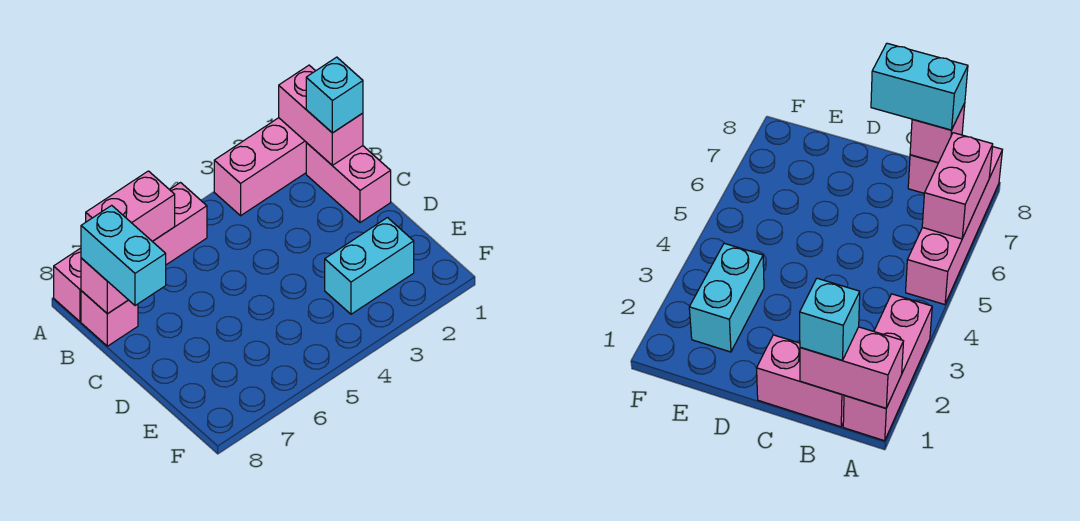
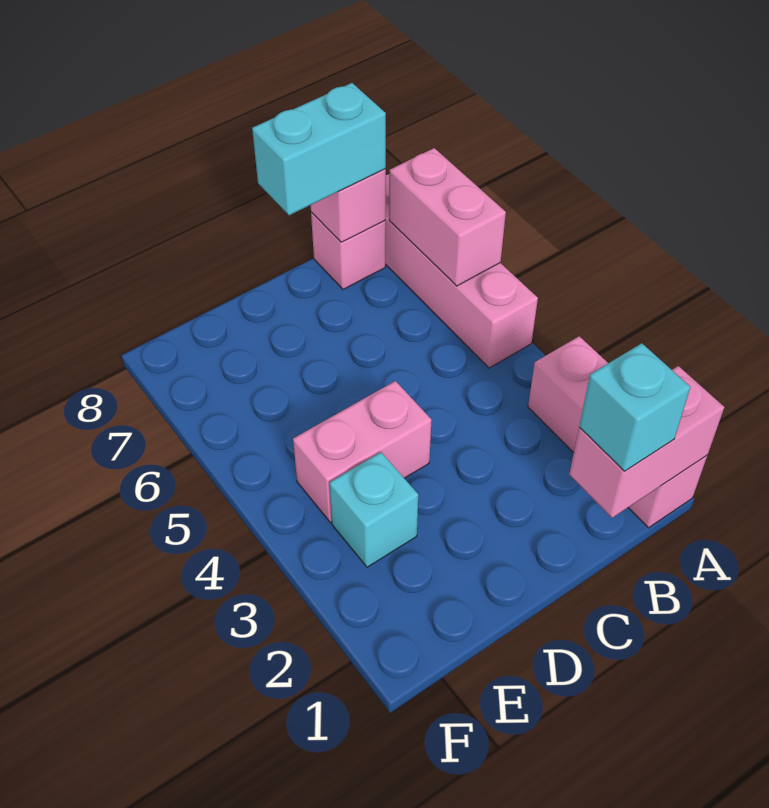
pink 1x2 brick [306,143,391,223] -> pink 1x2 brick moved to [293,381,431,522]
cyan 1x2 brick [325,218,414,314] -> cyan 1x1 brick [330,452,418,567]

